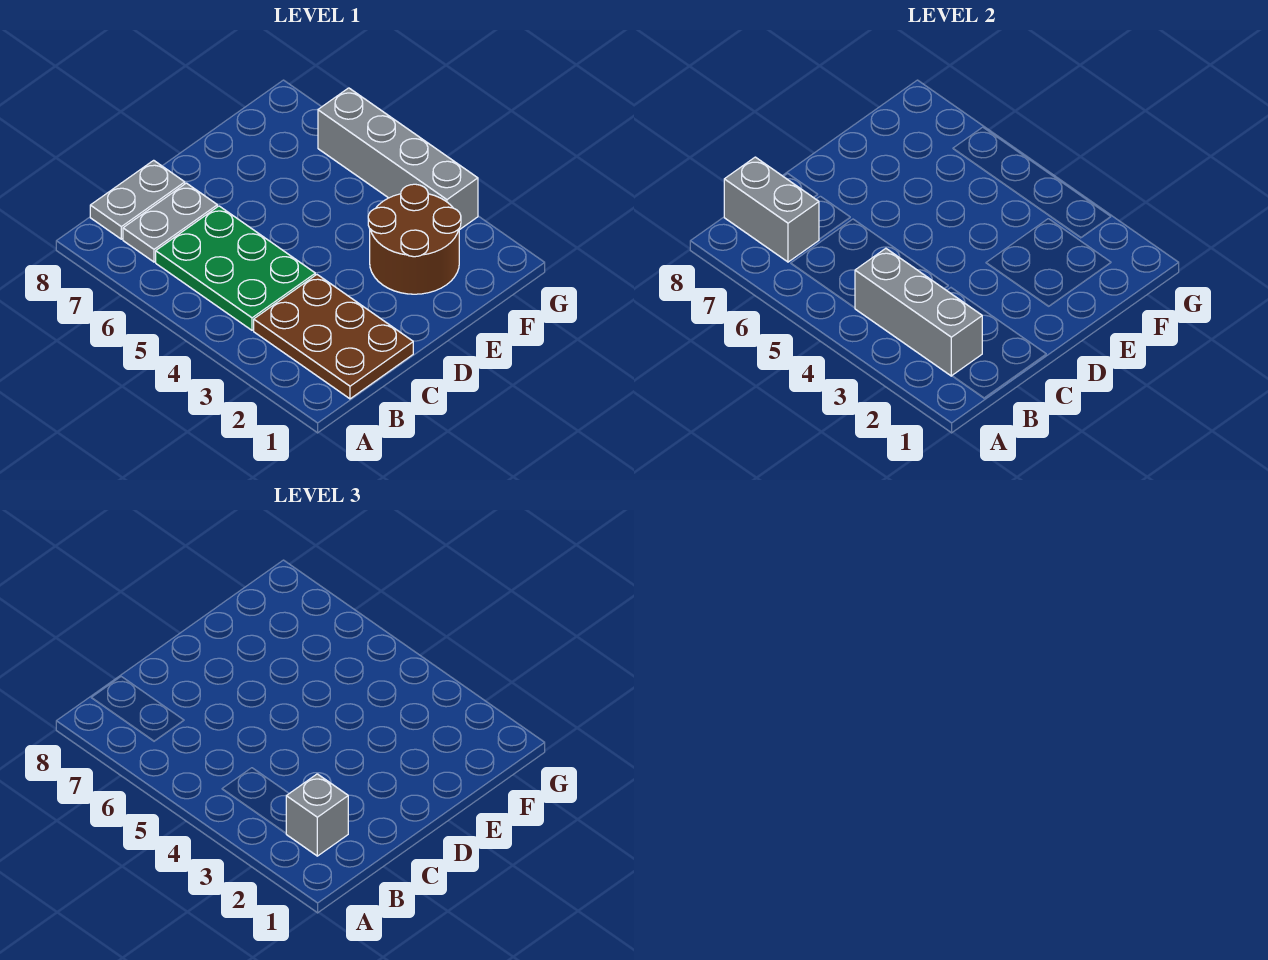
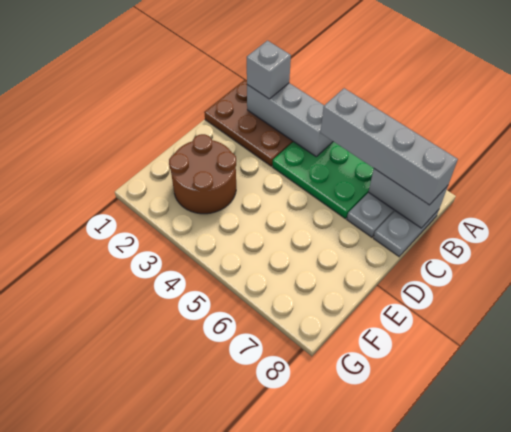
grey 1x4 brick [318,88,478,230] -> grey 1x4 brick moved to [320,88,458,205]

